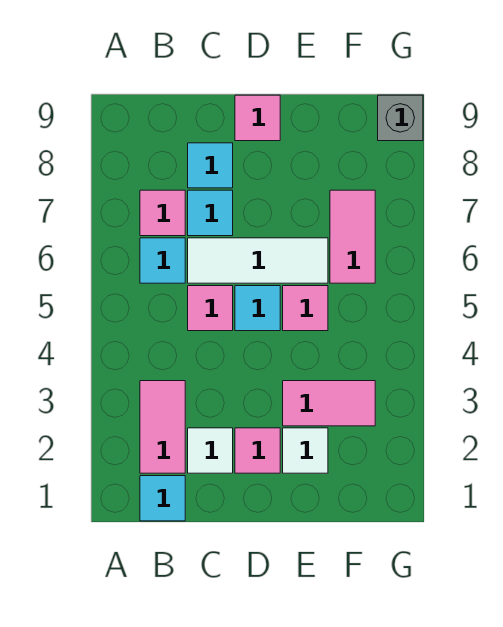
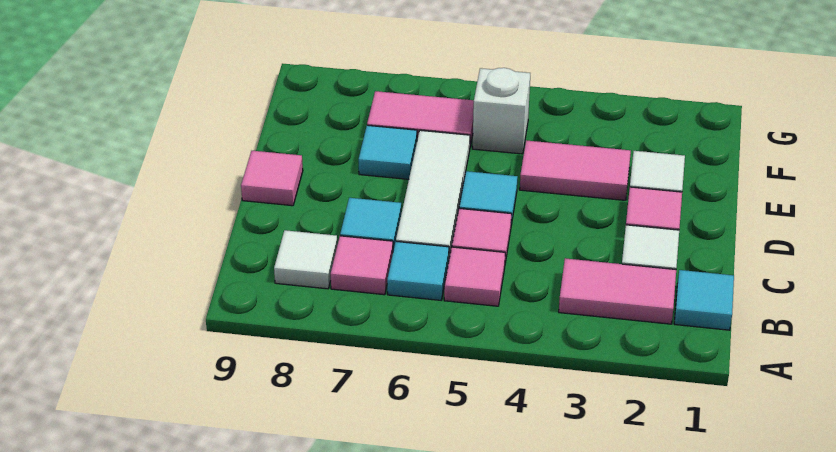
none -> white 1x1 tile [274,230,337,289]
cyan 1x1 tile [188,143,233,188] -> cyan 1x1 tile moved to [359,125,417,179]
pink 1x2 tile [283,381,375,426] -> pink 1x2 tile turned to [520,140,631,200]
pink 1x1 tile [283,286,328,331] -> pink 1x1 tile moved to [444,247,505,306]
none -> white 1x1 brick [473,68,530,154]
grey 1x1 brick [378,95,423,141] -> none

